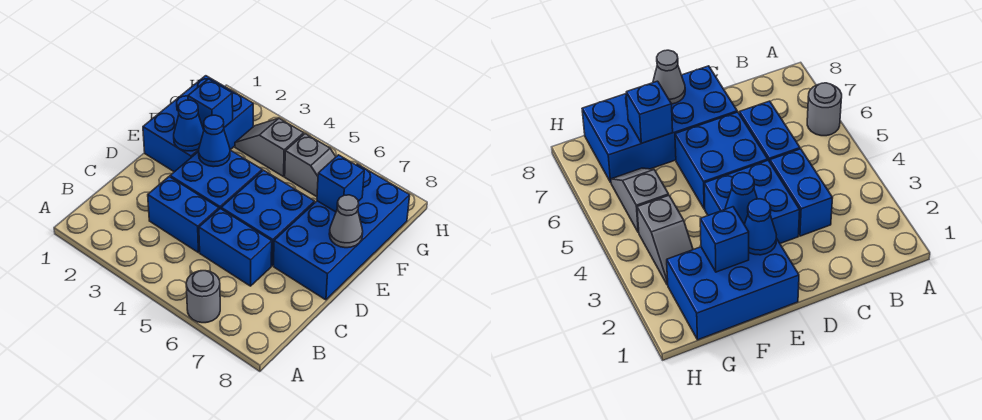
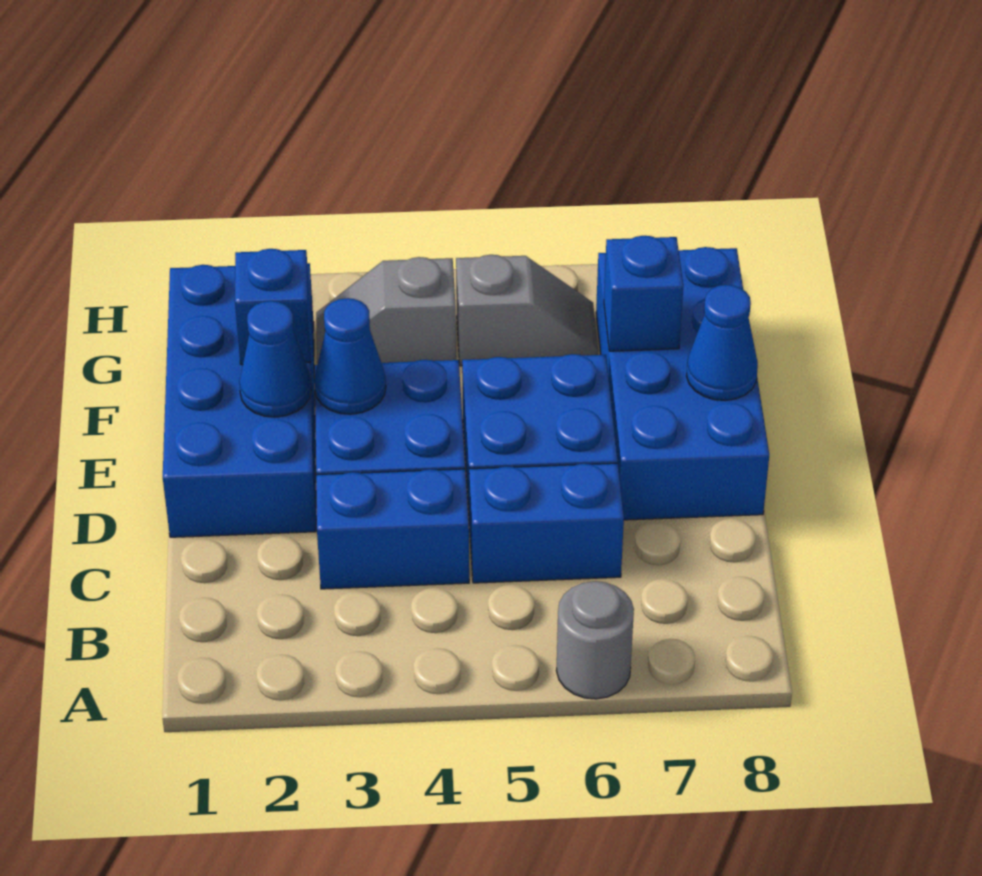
blue 2x3 brick [143,76,253,172] -> blue 2x4 brick [163,263,316,537]
grey 1x1 cone [329,195,363,248] -> blue 1x1 cone [687,285,758,401]

